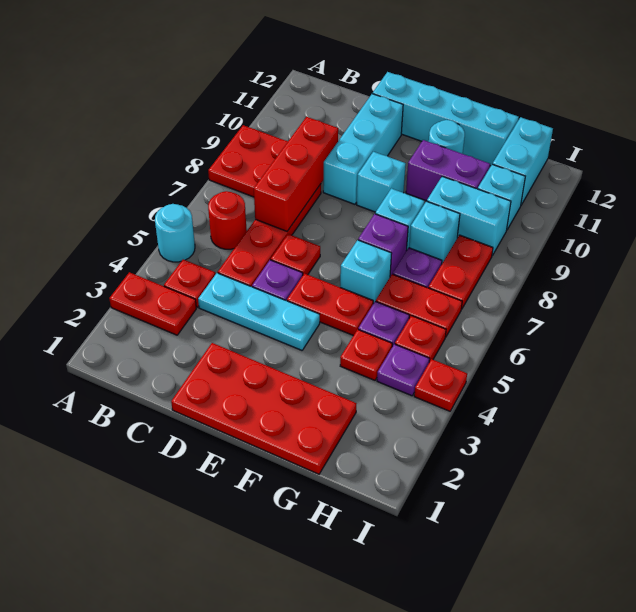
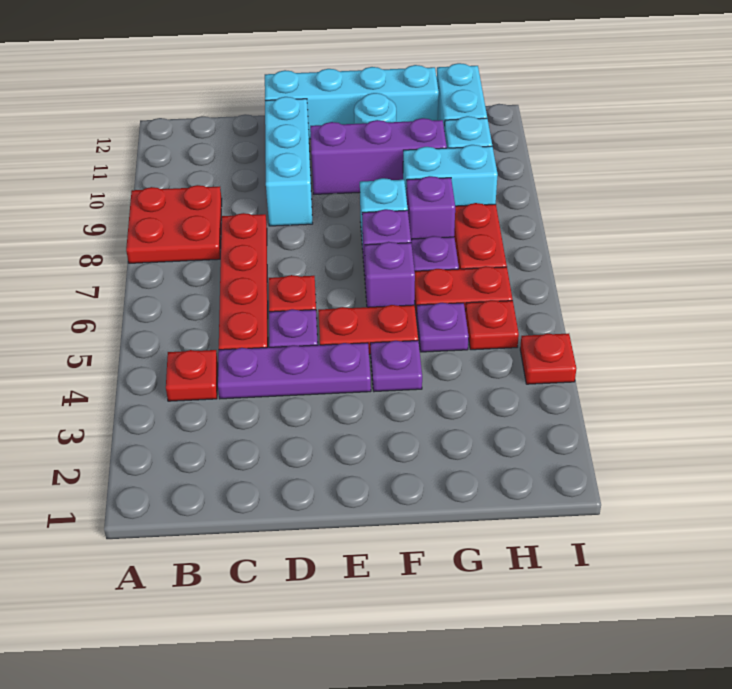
red 1x2 plate [109,272,196,335] -> none
cyan 1x1 round brick [155,204,195,262] -> none
red 1x1 round brick [208,191,247,249] -> none
cyan 1x3 plate [198,273,320,350] -> purple 1x3 plate [218,343,371,399]
red 1x3 brick [254,117,338,231] -> none
red 2x4 plate [171,343,356,474] -> none
cyan 1x1 brick [357,152,406,212] -> none
cyan 1x1 brick [340,240,392,303] -> purple 1x1 brick [365,242,415,307]
purple 1x2 brick [406,140,490,201] -> purple 1x3 brick [310,118,447,194]
red 1x1 plate [340,330,392,380] -> none
cyan 1x1 brick [409,201,460,263] -> purple 1x1 brick [406,176,455,239]
purple 1x1 plate [377,344,429,396] -> purple 1x1 plate moved to [370,341,422,392]

